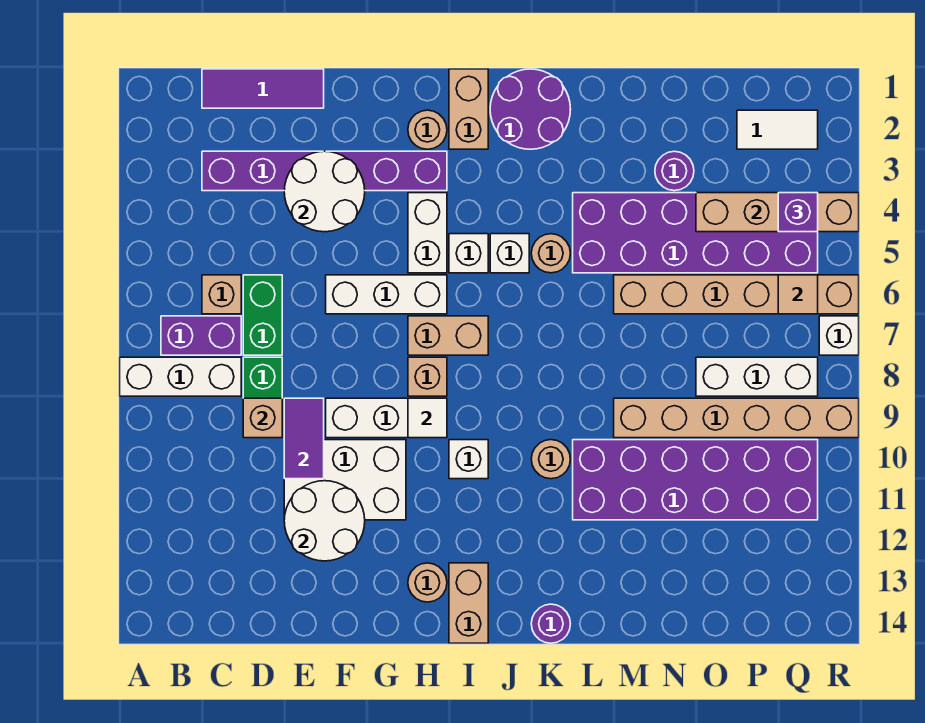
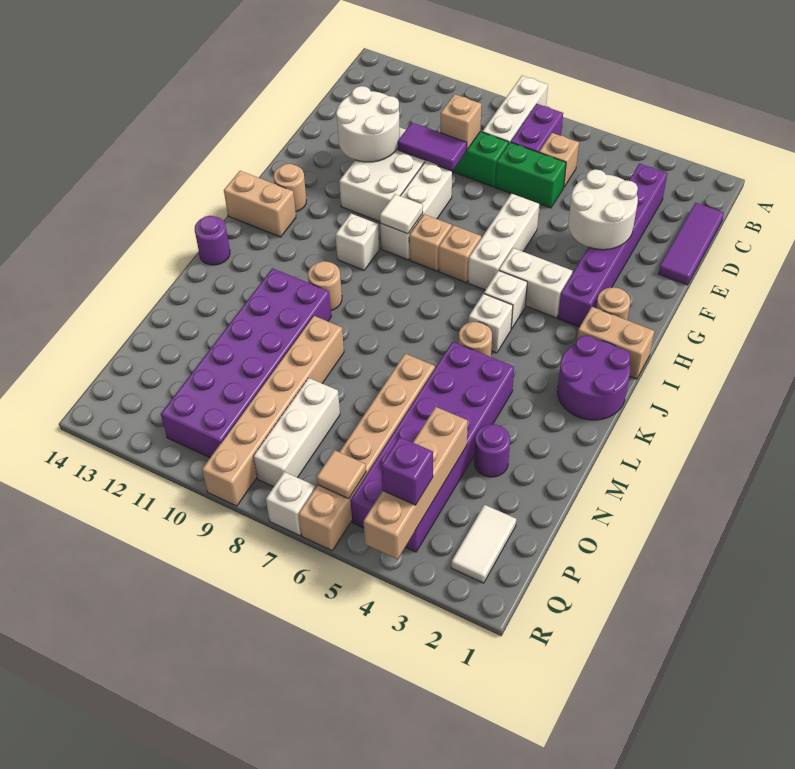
tan 1x2 brick [408,316,488,355] -> tan 1x1 brick [439,225,481,282]

